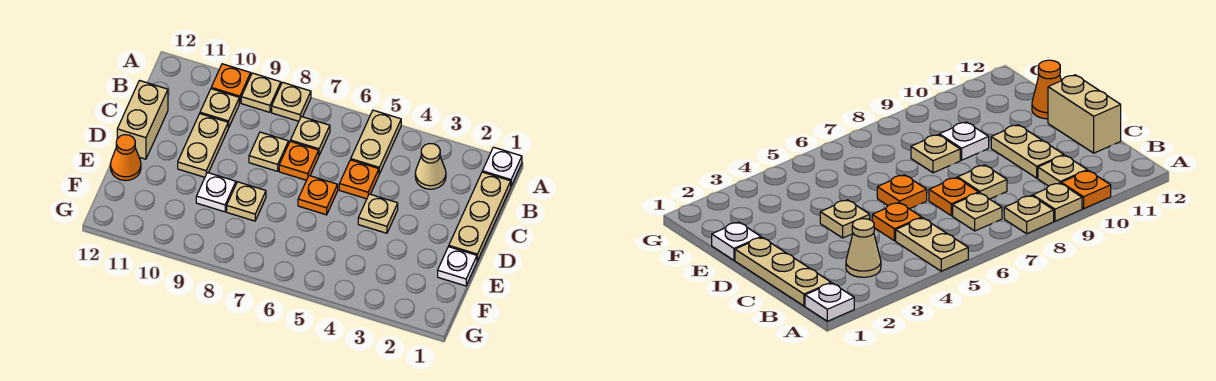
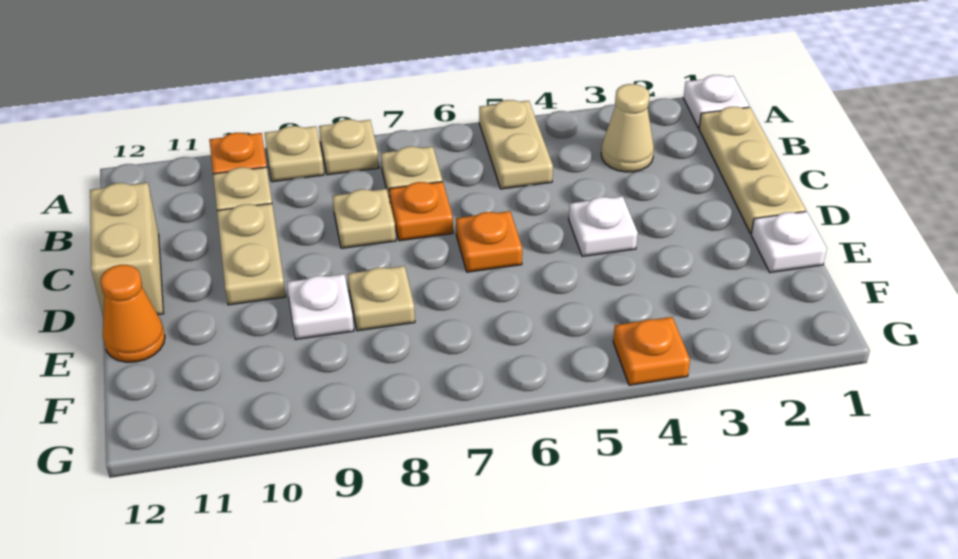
orange 1x1 plate [339,160,379,199] -> orange 1x1 plate moved to [613,317,690,385]
tan 1x1 plate [358,194,398,233] -> white 1x1 plate [569,196,638,256]

